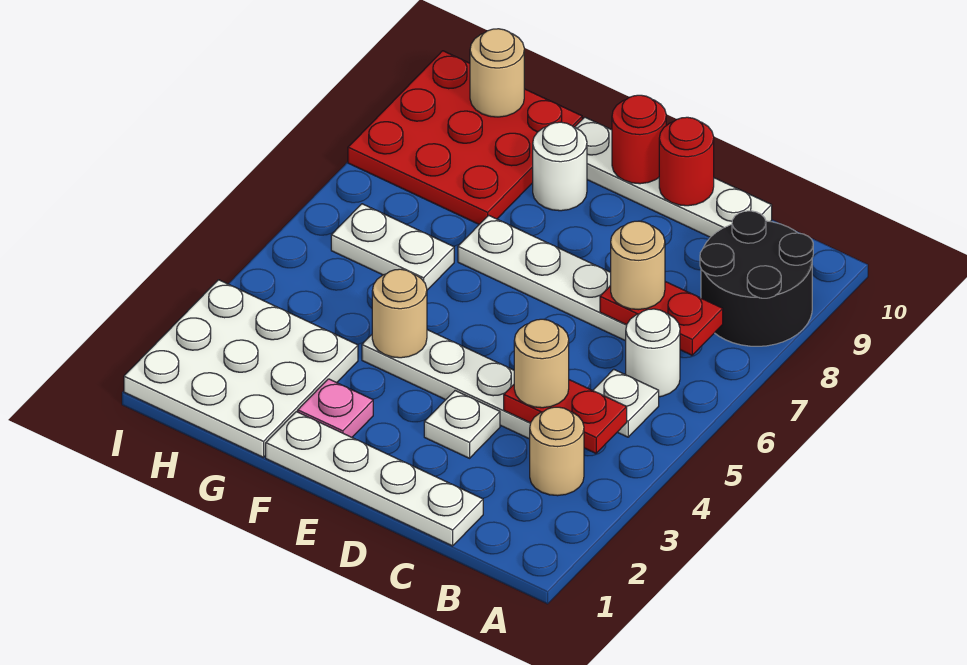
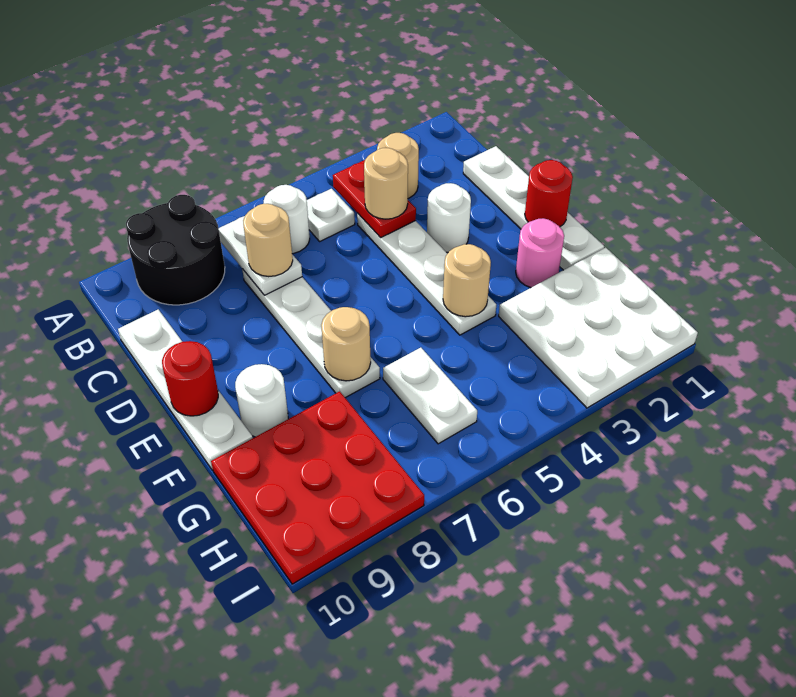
red 1x2 plate [600,282,723,355] -> white 1x2 plate [219,216,302,295]
white 1x1 plate [424,391,500,458] -> white 1x1 round brick [427,183,471,253]
red 1x1 round brick [659,117,714,206] -> red 1x1 round brick moved to [525,160,573,227]
pink 1x1 plate [298,379,373,437] -> pink 1x1 round brick [516,218,564,288]
tan 1x1 round brick [470,29,524,117] -> tan 1x1 round brick moved to [321,307,371,381]

